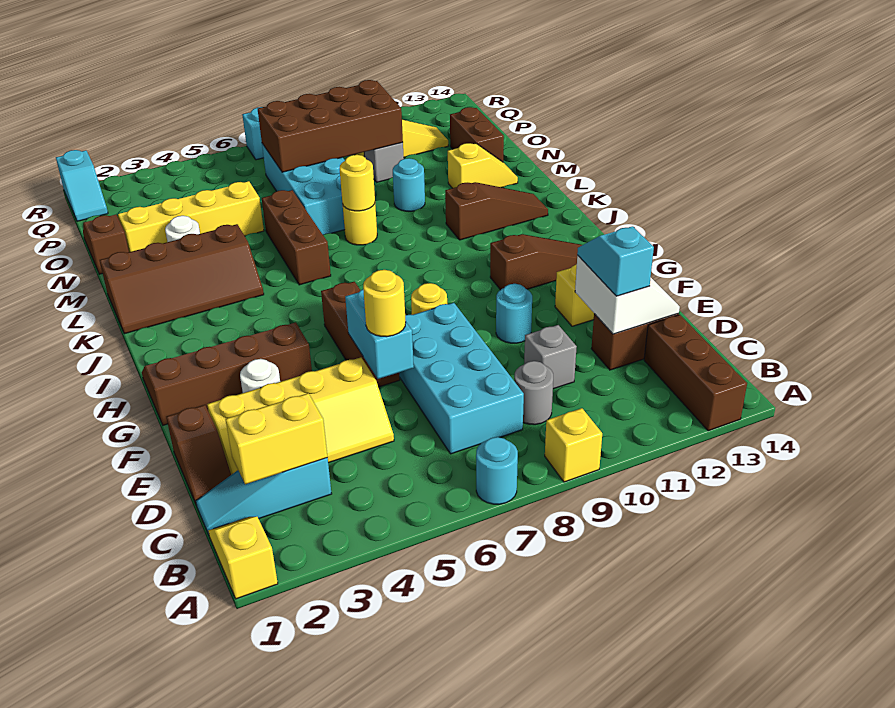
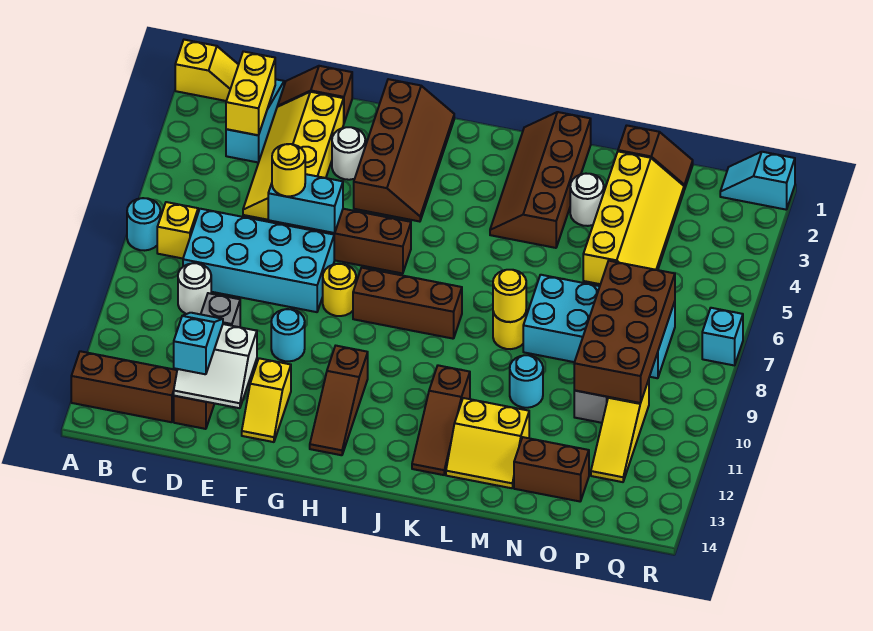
yellow 1x1 brick [545,408,602,482] -> yellow 1x1 brick moved to [157,202,198,258]
grey 1x1 round brick [514,361,553,425] -> white 1x1 round brick [178,263,211,314]
cyan 1x2 slope [577,227,654,296] -> cyan 1x2 slope turned to [174,313,223,374]
brown 1x3 brick [262,190,331,285] -> brown 1x3 brick moved to [353,268,462,339]
yellow 1x2 slope [448,143,518,188] -> yellow 2x2 slope [446,398,529,488]

